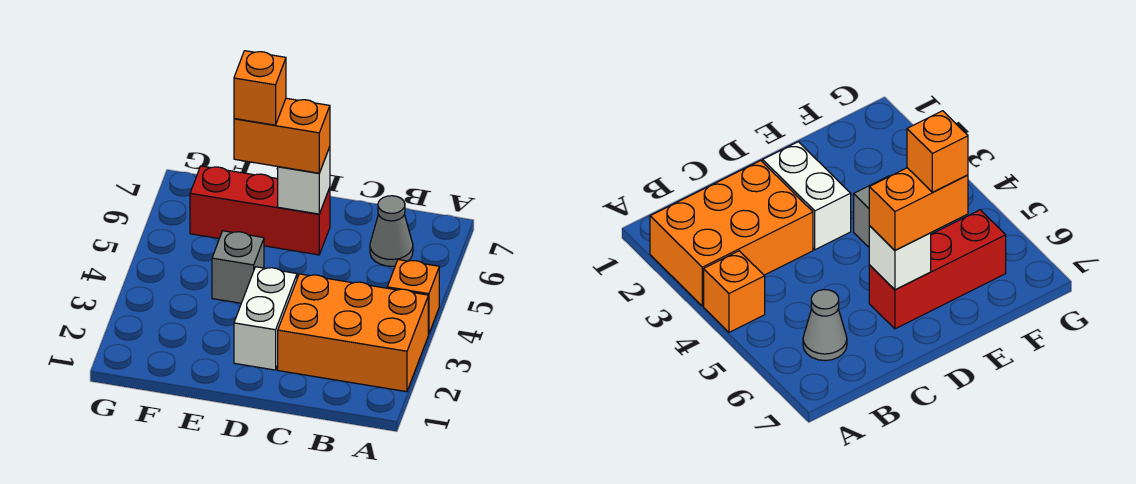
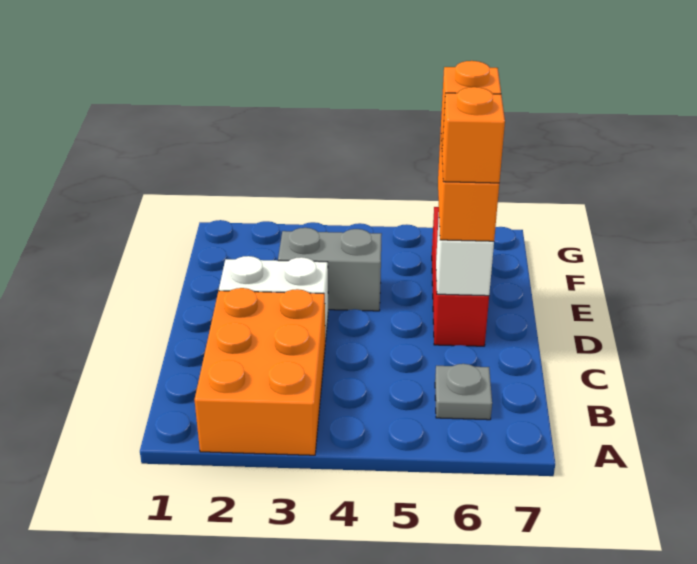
orange 1x1 brick [387,260,439,334] -> orange 1x1 brick moved to [442,87,505,183]
grey 1x1 cone [370,196,413,266] -> grey 1x1 plate [435,364,492,420]
grey 1x1 brick [212,231,264,303] -> grey 1x2 brick [278,228,382,311]

